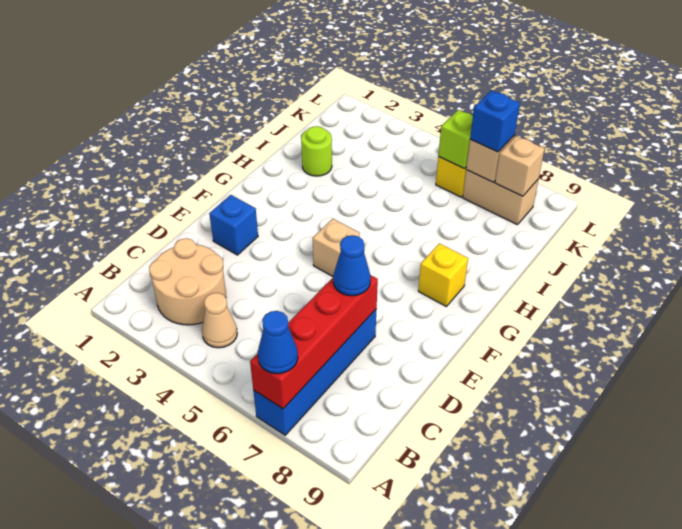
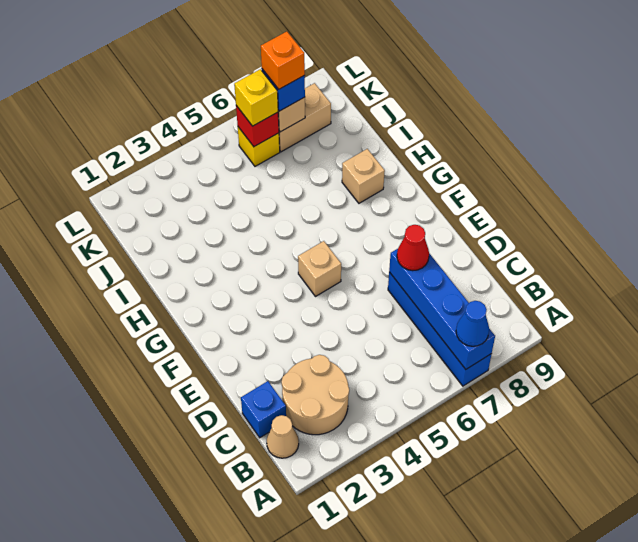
red 1x4 brick [250,275,378,409] -> blue 1x4 brick [389,249,495,369]
tan 1x1 cone [202,293,237,348] -> tan 1x1 cone moved to [267,415,299,458]
blue 1x1 cone [333,235,371,296] -> red 1x1 cone [397,225,429,271]
blue 1x1 brick [209,195,258,255] -> blue 1x1 brick moved to [241,381,286,438]
yellow 1x1 brick [418,243,468,306] -> yellow 1x1 brick moved to [234,69,278,126]
lime 1x1 round brick [301,126,332,176] -> none
lime 1x1 brick [438,110,473,169] -> red 1x1 brick [236,106,279,147]
none -> orange 1x1 brick [261,32,305,89]
tan 1x1 brick [495,136,545,196] -> tan 1x1 brick moved to [342,149,385,203]

